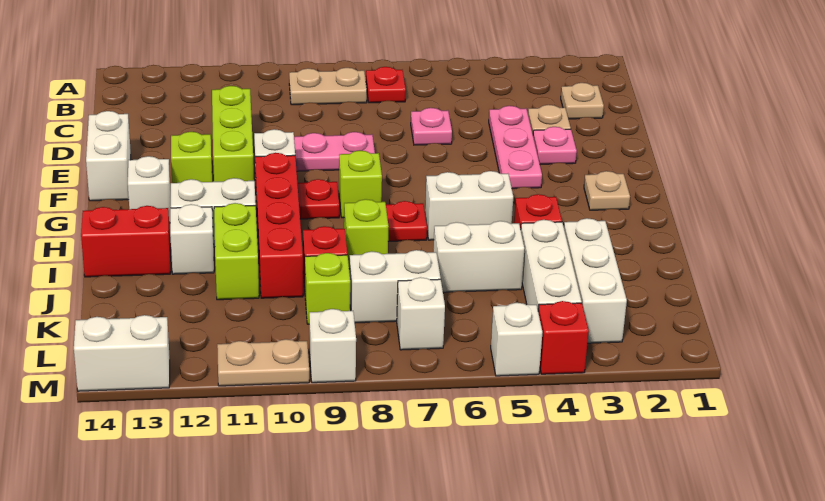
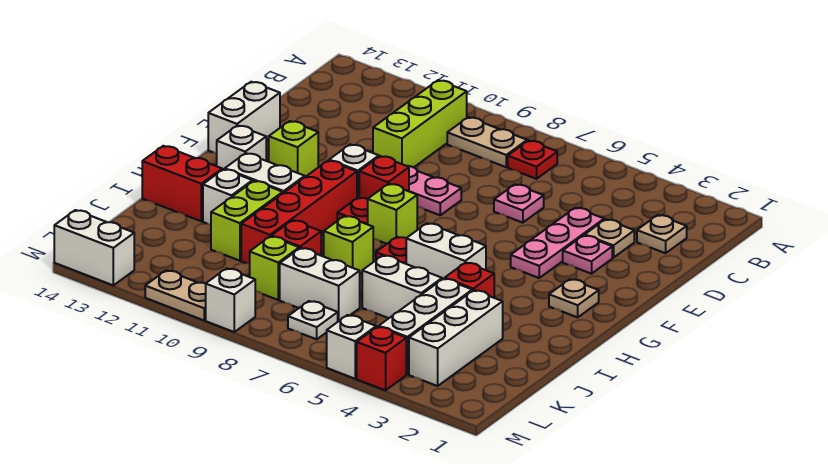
lime 1x3 brick [212,86,254,182] -> lime 1x3 brick moved to [373,80,467,167]
none -> red 1x1 brick [359,156,409,199]
white 1x1 brick [397,277,445,350] -> white 1x1 plate [288,301,338,339]

